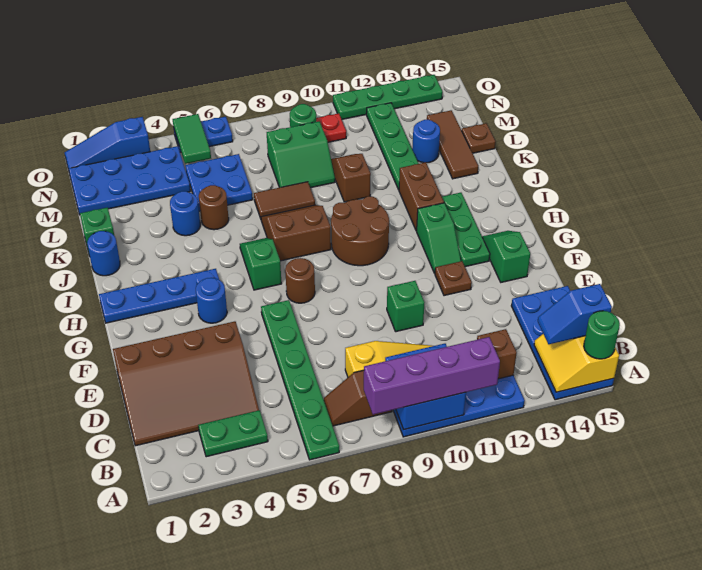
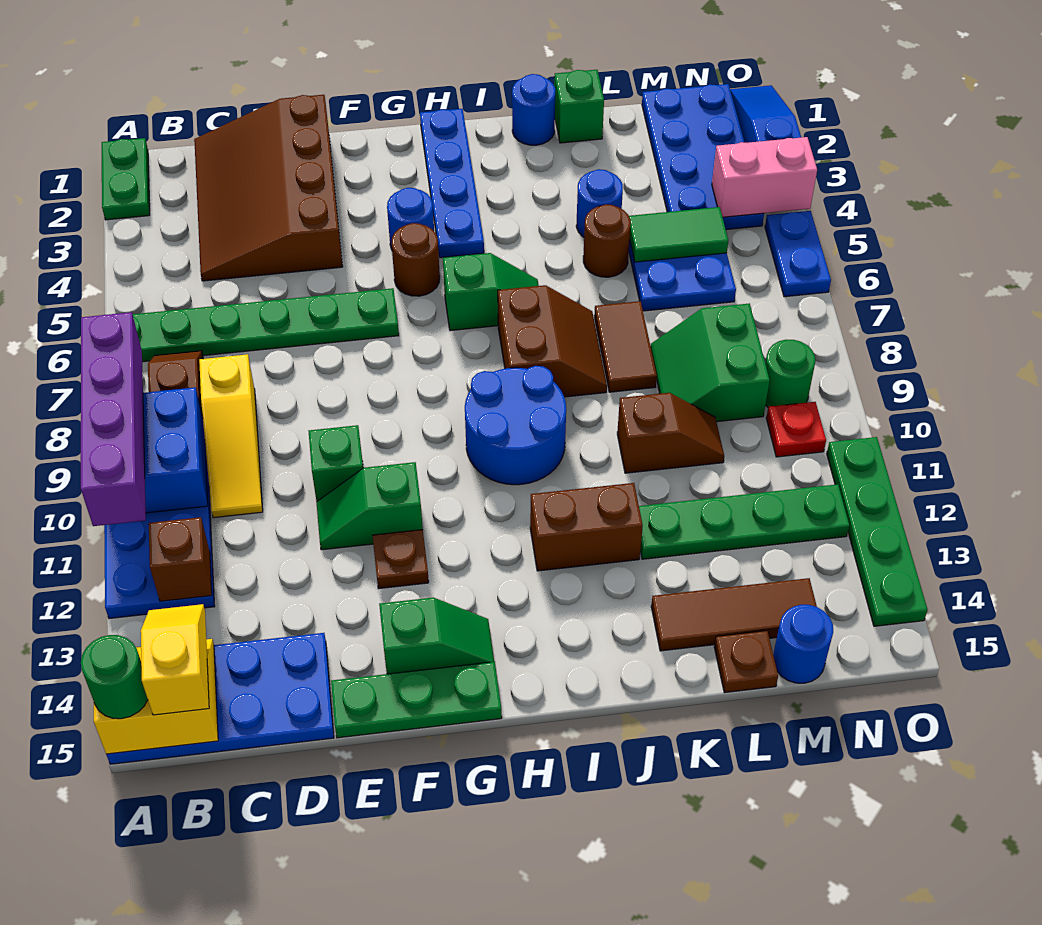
green 1x2 plate [198,410,268,457] -> green 1x2 plate moved to [102,138,150,220]
blue 1x2 slope [538,284,612,344] -> yellow 1x2 slope [141,604,209,715]
brown 1x1 round brick [285,258,315,303] -> brown 1x1 round brick moved to [391,223,440,296]
green 1x2 slope [417,203,461,273] -> green 1x2 slope moved to [316,462,423,550]
green 1x3 plate [442,193,490,267] -> green 1x3 plate moved to [331,662,502,738]
brown 2x2 round brick [331,196,389,266] -> blue 2x2 round brick [465,366,566,485]
blue 1x1 round brick [412,120,440,163] -> blue 1x1 round brick moved to [773,605,833,683]
none -> pink 1x2 brick [712,137,817,217]
green 1x2 tile [173,114,211,164] -> green 1x2 tile moved to [629,207,728,262]

